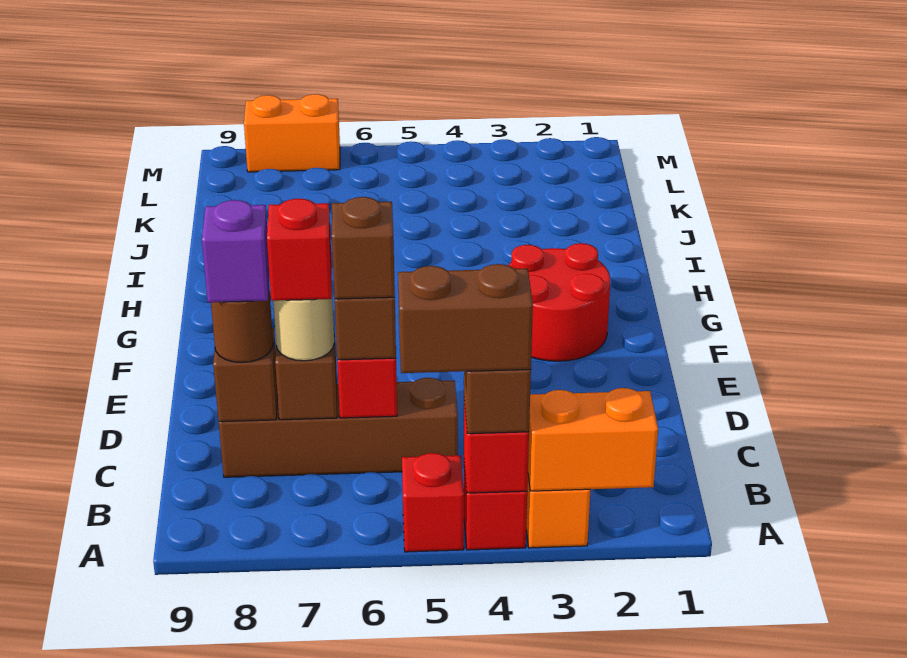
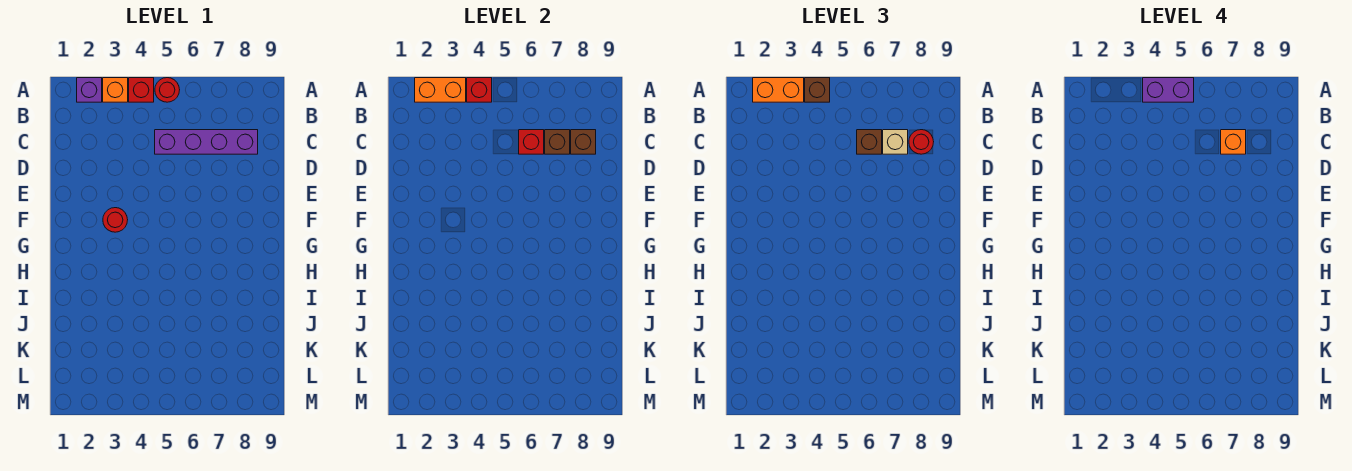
brown 1x2 brick [398,264,533,373] -> purple 1x2 brick [1143,78,1194,102]
red 1x1 brick [402,453,464,552] -> red 1x1 round brick [155,78,180,102]
brown 1x4 brick [219,378,458,477] -> purple 1x4 brick [155,130,258,154]
brown 1x1 brick [332,197,395,299] -> none
tan 1x1 round brick [273,299,334,361] -> tan 1x1 brick [883,130,908,154]
red 1x1 brick [267,199,332,301] -> orange 1x1 brick [1221,130,1246,154]
brown 1x1 round brick [211,290,273,363] -> red 1x1 round brick [909,130,934,154]
purple 1x1 brick [202,200,269,302] -> purple 1x1 brick moved to [77,78,102,102]
red 2x2 round brick [508,243,610,361] -> red 1x1 round brick [103,208,128,232]
orange 1x2 brick [244,94,340,172] -> orange 1x2 brick moved to [753,78,804,102]

